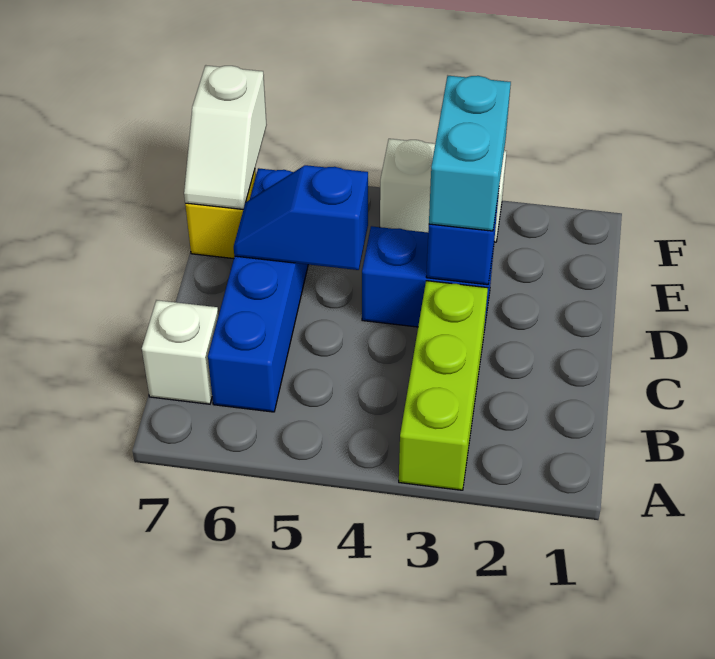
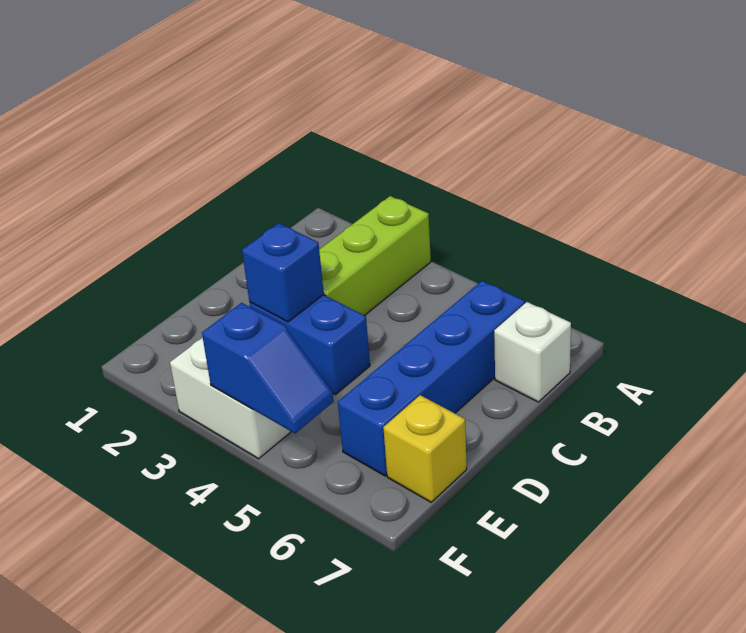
cyan 1x2 brick [429,76,511,231] -> none
blue 1x2 slope [234,165,368,270] -> blue 1x2 slope moved to [202,303,334,434]
white 1x2 slope [184,65,266,210] -> none

